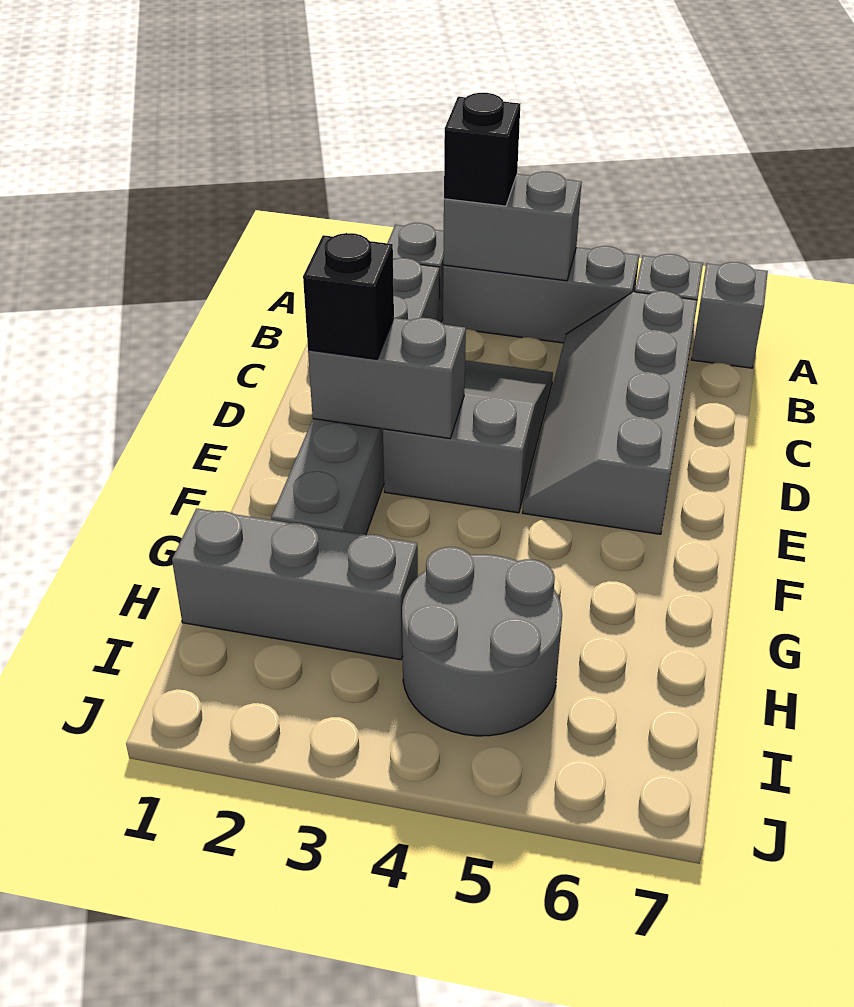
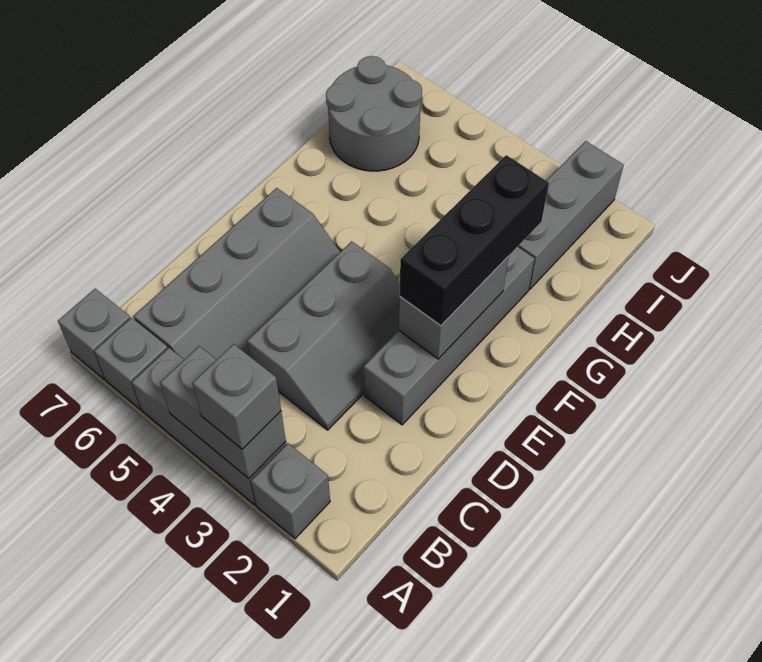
black 1x1 brick [444,93,520,206] -> grey 1x1 brick [192,344,281,449]
grey 1x6 brick [271,258,440,535] -> grey 1x4 brick [364,247,534,425]
grey 2x3 slope [383,360,553,513] -> grey 2x3 slope turned to [247,241,400,430]
grey 1x2 brick [308,318,466,439] -> grey 1x2 brick turned to [399,257,508,359]
black 1x1 brick [303,233,394,359] -> black 1x3 brick [400,155,549,326]
grey 1x3 brick [172,508,418,660] -> grey 1x3 brick turned to [518,141,624,289]
grey 2x2 round brick [402,547,562,736] -> grey 2x2 round brick moved to [326,56,422,171]

